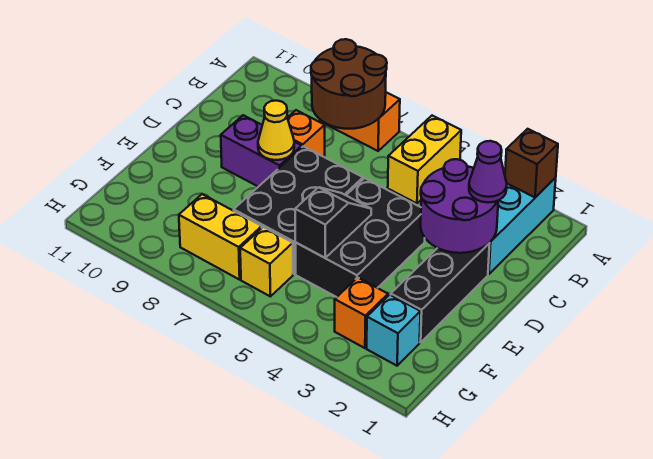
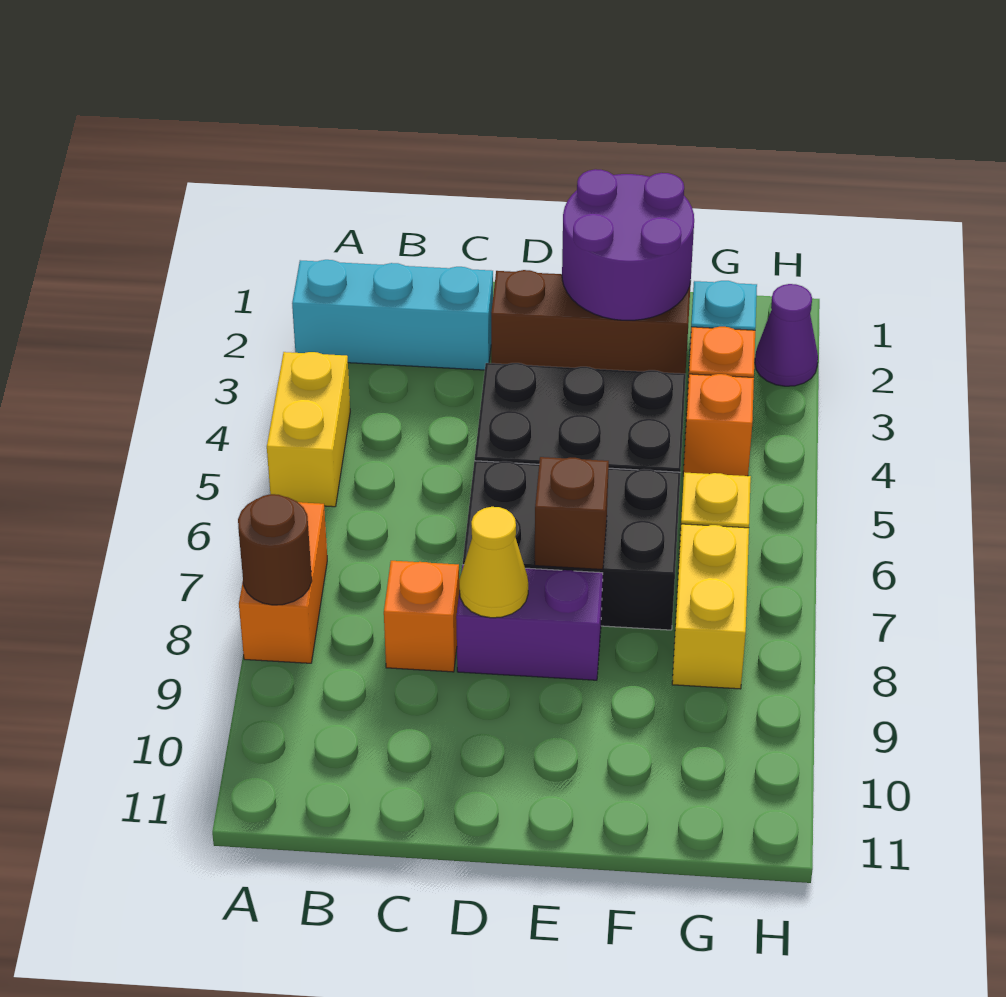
brown 1x1 brick [505,129,558,197] -> brown 1x1 brick moved to [535,457,609,570]
yellow 1x2 brick [388,116,461,203] -> yellow 1x2 brick turned to [267,352,350,507]
brown 2x2 round brick [311,39,387,129] -> brown 1x1 round brick [238,494,312,605]
purple 2x2 round brick [421,159,498,253] -> purple 2x2 round brick moved to [562,169,694,320]
purple 1x1 cone [469,141,507,202] -> purple 1x1 cone moved to [755,284,818,386]
black 1x3 brick [391,243,490,342] -> brown 1x3 brick [491,270,691,374]
purple 1x2 brick [221,115,302,187] -> purple 1x2 brick turned to [456,565,603,680]
black 1x2 slope [295,187,371,258] -> none
none -> orange 1x1 brick [683,374,754,476]

